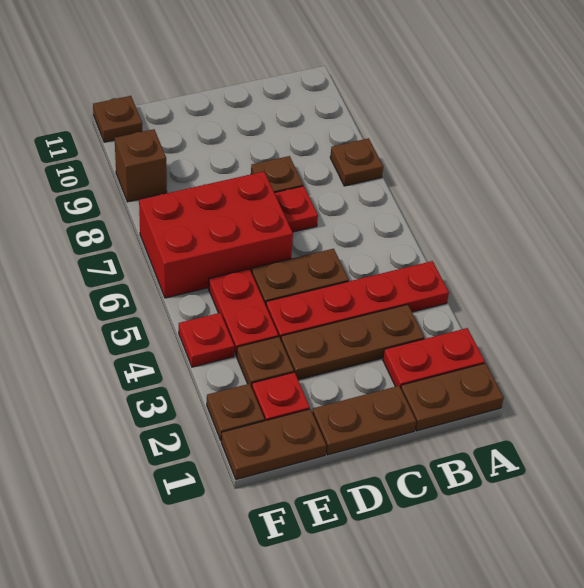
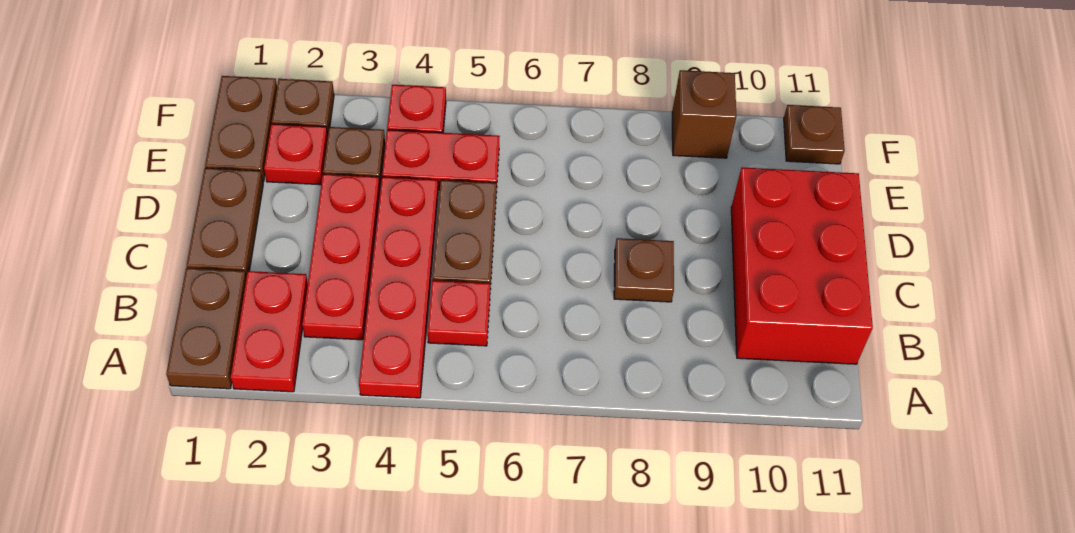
brown 1x1 plate [330,138,383,186] -> none
brown 1x3 plate [281,305,424,380] -> red 1x3 plate [302,174,380,340]
red 1x1 plate [275,186,318,232] -> red 1x1 plate moved to [428,280,490,346]
red 2x3 brick [139,172,293,298] -> red 2x3 brick moved to [731,167,873,364]

